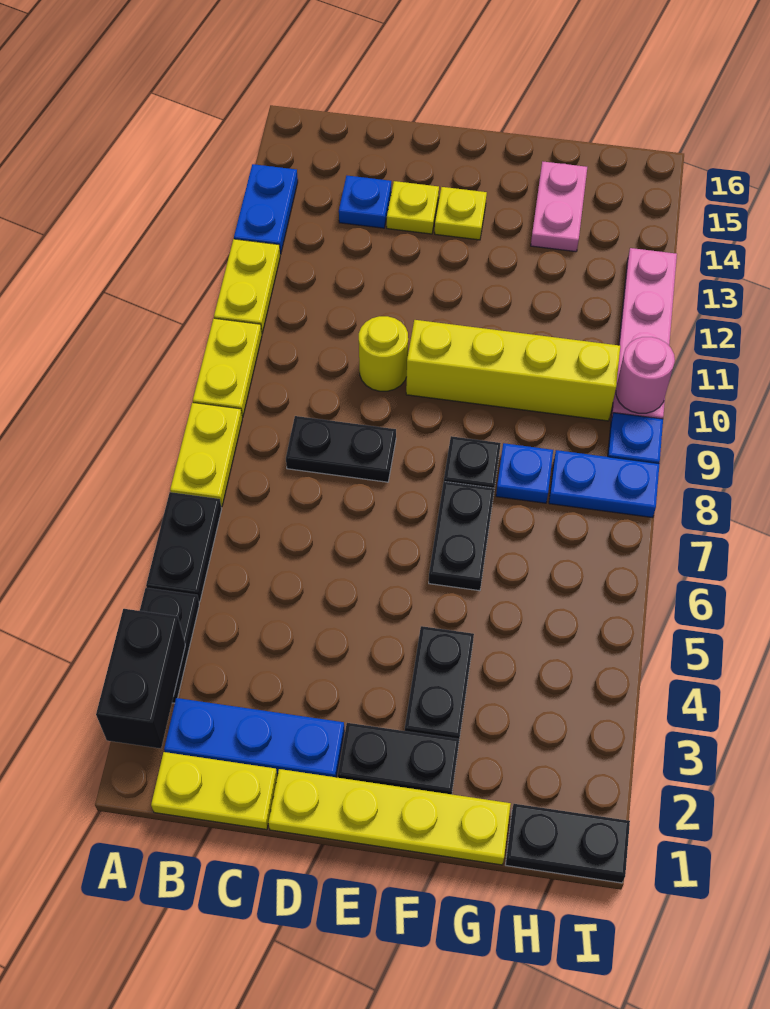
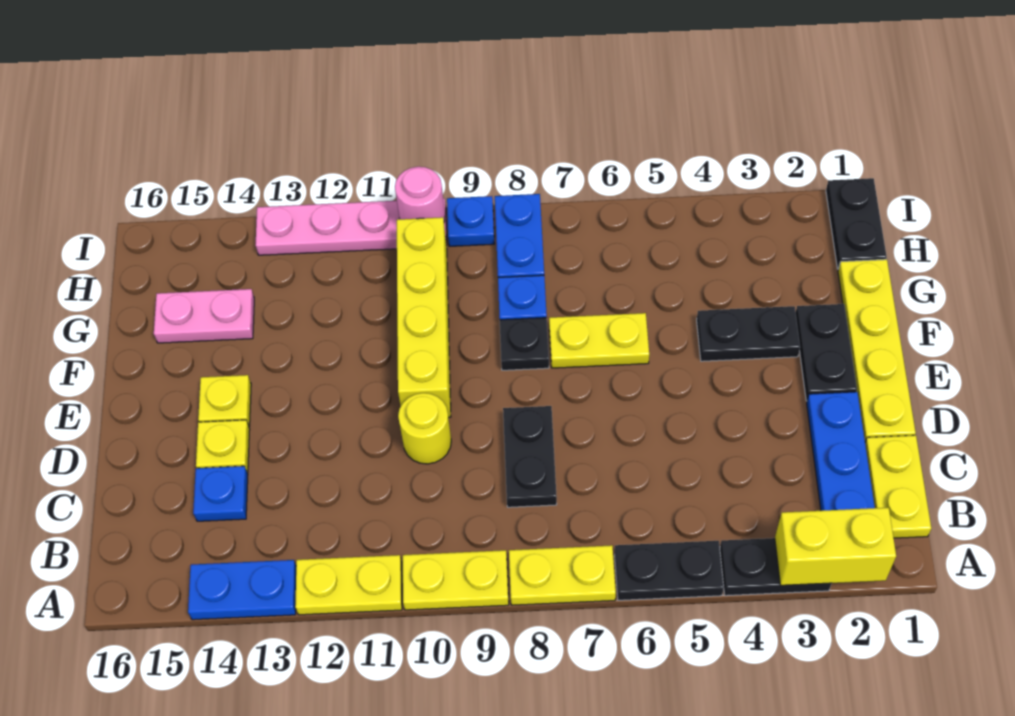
black 1x2 brick [96,609,185,749] -> yellow 1x2 brick [775,508,896,585]
black 1x2 plate [429,482,494,591] -> yellow 1x2 plate [549,313,649,368]

